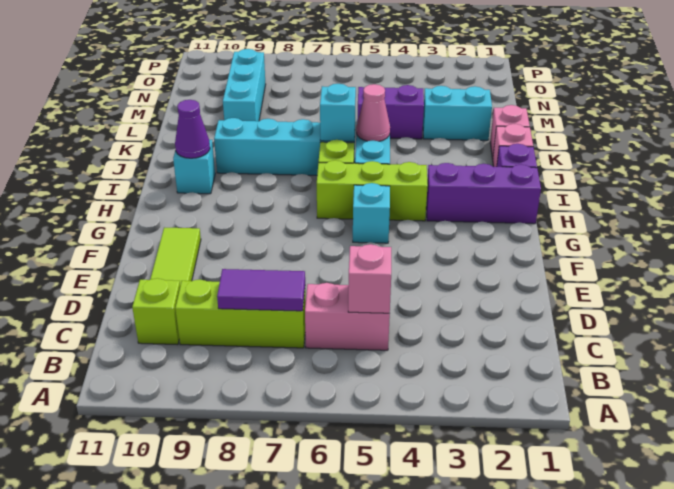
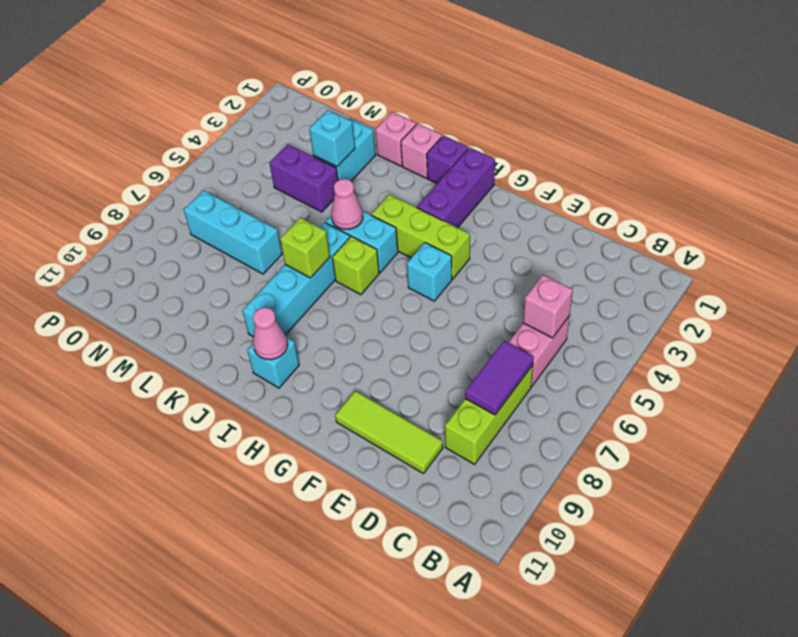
lime 1x1 brick [132,278,180,345] -> lime 1x1 brick moved to [280,218,330,278]
lime 1x3 brick [317,160,428,221] -> lime 1x3 brick turned to [372,194,470,279]
purple 1x1 cone [175,100,210,158] -> pink 1x1 cone [253,307,288,360]
cyan 1x1 brick [320,84,356,141] -> cyan 1x1 brick moved to [309,110,355,167]
purple 1x2 brick [357,85,424,139] -> purple 1x2 brick turned to [270,144,338,212]
cyan 1x3 brick [223,49,266,121] -> cyan 1x3 brick moved to [184,190,282,274]

